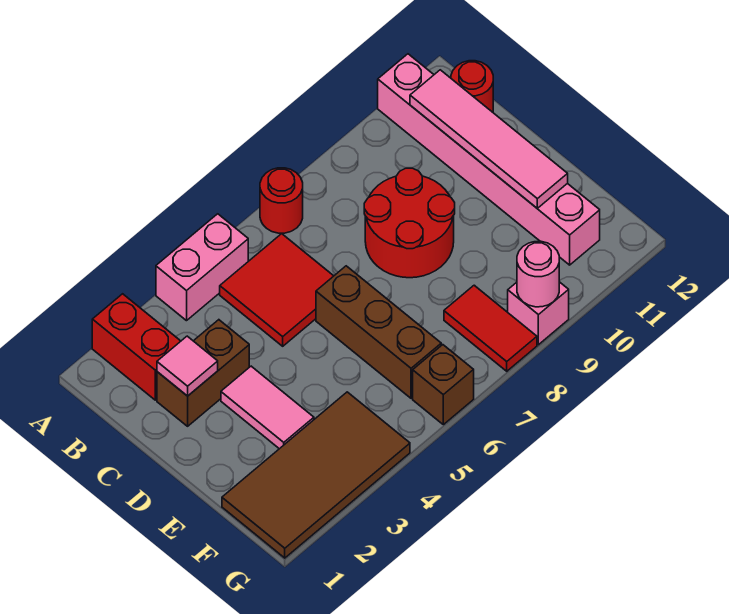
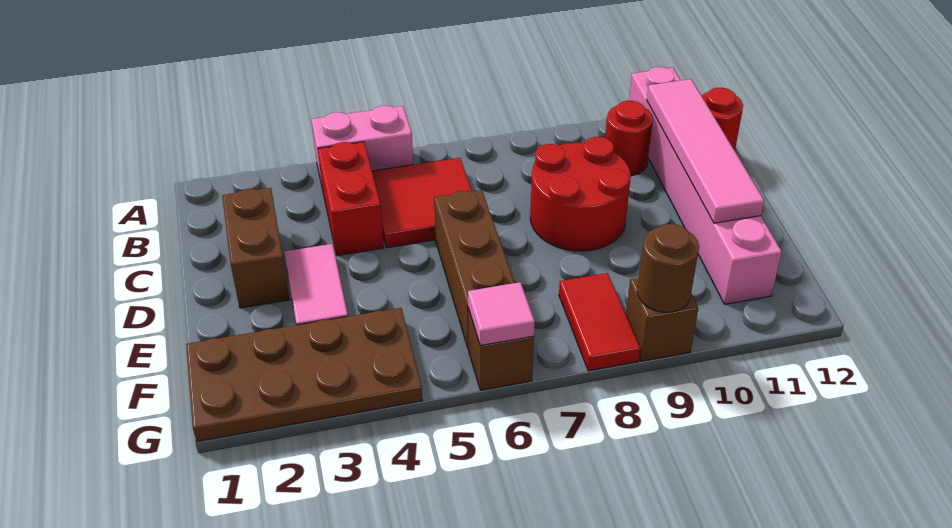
red 1x2 brick [92,294,181,400] -> red 1x2 brick moved to [318,142,384,256]
red 1x1 round brick [260,168,303,233] -> red 1x1 round brick moved to [605,101,653,176]
brown 1x2 brick [157,320,249,426] -> brown 1x2 brick turned to [222,188,290,308]
pink 1x1 tile [157,336,218,396] -> pink 1x1 tile moved to [468,282,535,346]
brown 2x4 tile [222,392,410,558] -> brown 2x4 plate [186,308,423,442]
pink 1x1 brick [508,282,569,345] -> brown 1x1 brick [626,278,698,361]
pink 1x1 round brick [517,241,559,307] -> brown 1x1 round brick [637,224,699,312]

